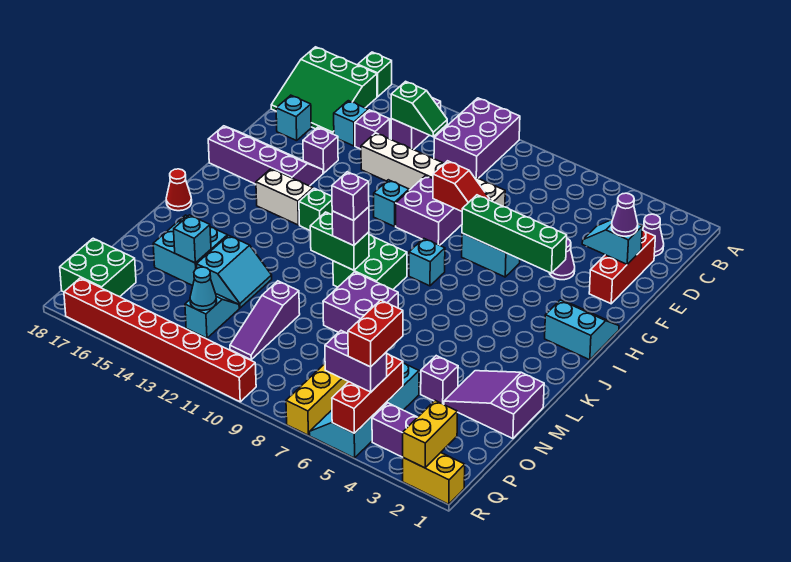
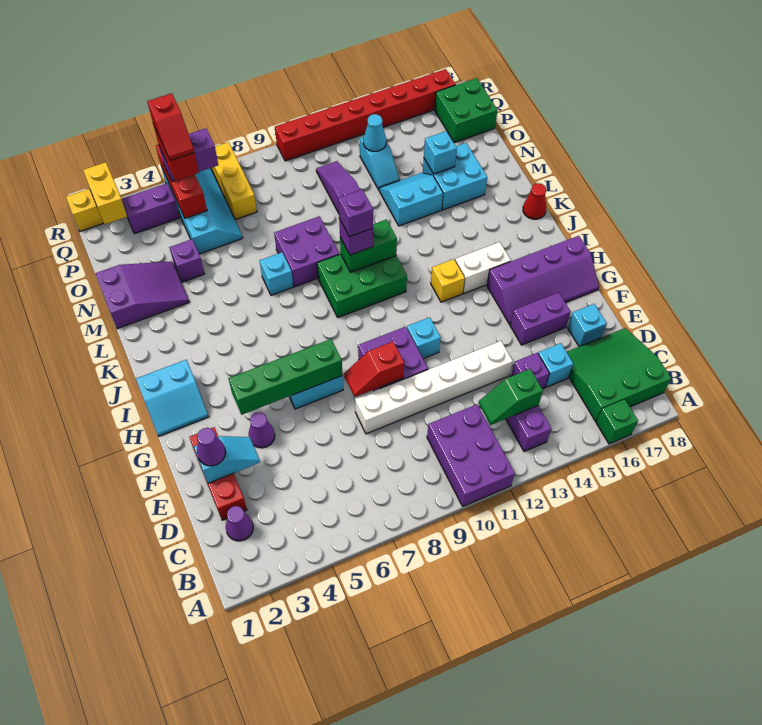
purple 1x1 brick [303,127,338,173] -> purple 1x2 brick [510,292,571,345]
cyan 1x1 brick [409,238,445,286] -> cyan 1x1 brick moved to [260,252,293,295]
green 1x1 brick [299,188,332,230] -> yellow 1x1 brick [431,259,465,302]
green 2x2 brick [333,235,407,290] -> green 2x3 brick [317,254,407,317]
cyan 2x2 slope [196,235,272,308] -> cyan 2x2 slope turned to [379,173,443,226]
none -> red 1x2 slope [147,93,194,161]

